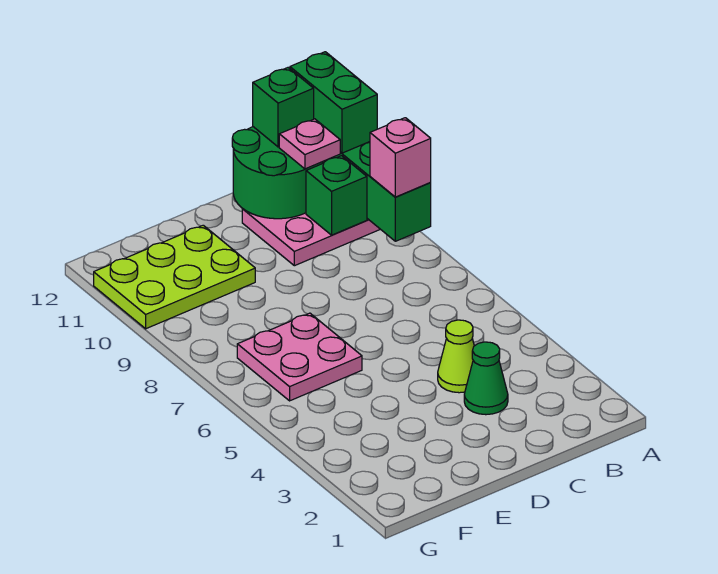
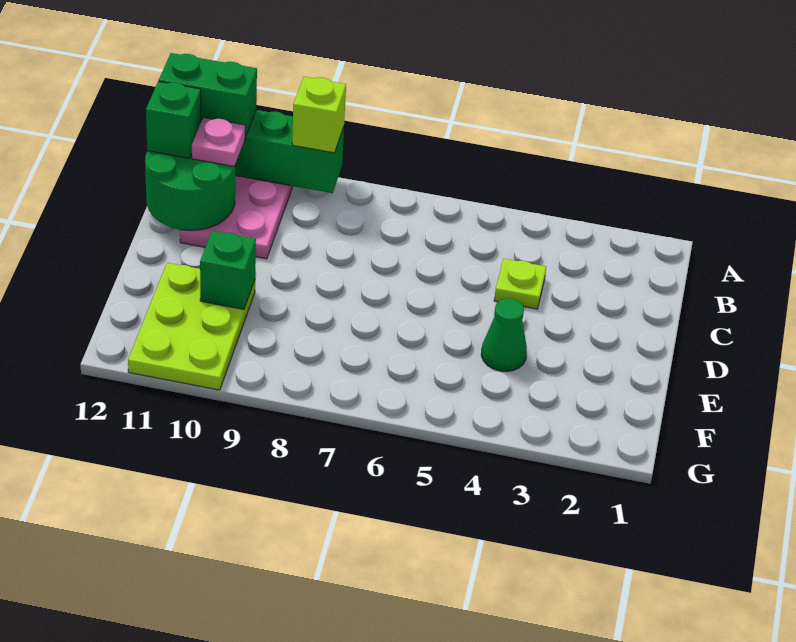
pink 1x1 brick [370,118,431,197] -> lime 1x1 brick [292,77,346,153]
green 1x1 brick [306,156,367,235] -> green 1x1 brick moved to [200,231,256,309]
green 1x1 cone [464,342,508,415] -> green 1x1 cone moved to [481,298,527,372]
lime 1x1 cone [438,320,474,393] -> lime 1x1 plate [494,259,546,309]
pink 2x2 plate [237,313,362,401] -> none

